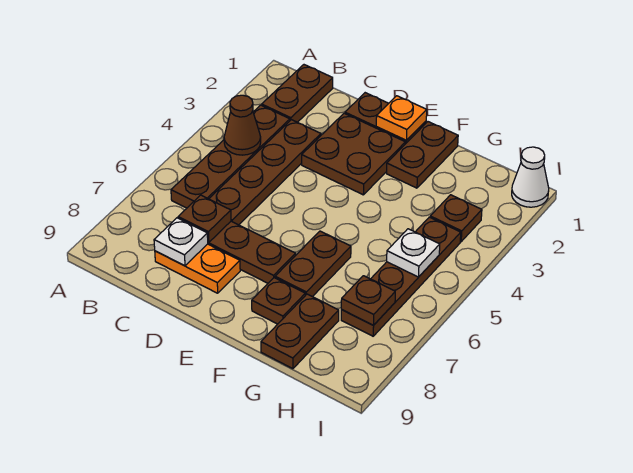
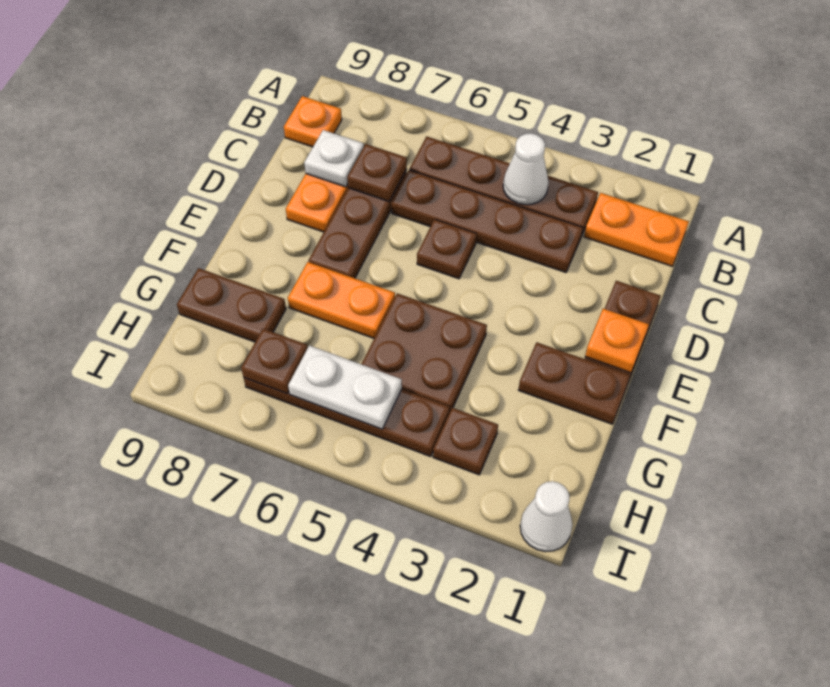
brown 1x2 plate [262,65,333,122] -> orange 1x2 plate [584,193,689,266]
brown 1x1 cone [224,95,261,155] -> white 1x1 cone [503,133,549,205]
none -> orange 1x1 plate [284,96,342,147]
brown 2x2 plate [302,113,405,195] -> brown 2x2 plate moved to [362,293,487,413]
brown 1x2 plate [275,231,351,297] -> orange 1x2 plate [288,262,395,338]
brown 1x1 plate [252,278,305,324] -> brown 1x1 plate moved to [417,219,476,279]
white 1x1 plate [387,229,440,277] -> white 1x2 plate [288,345,402,429]

